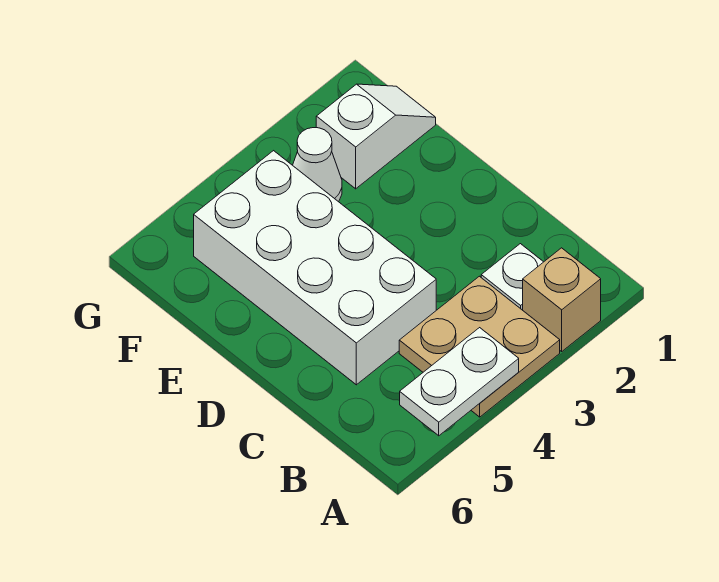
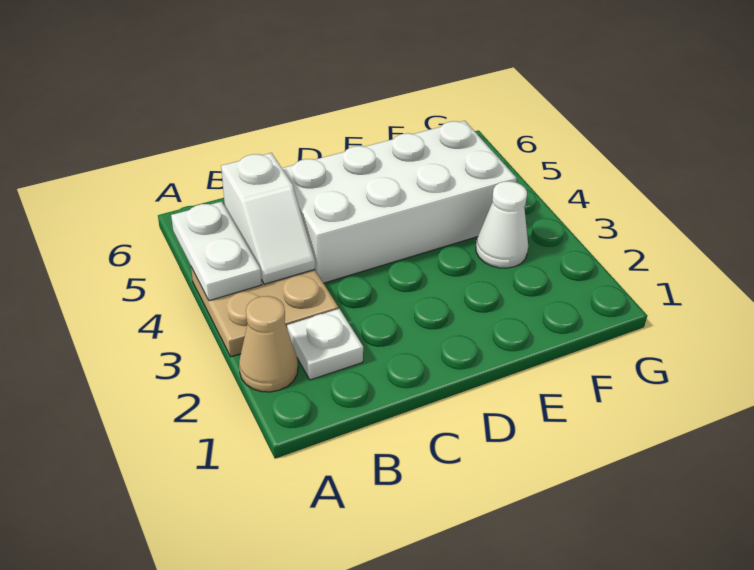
tan 1x1 brick [523,248,601,351] -> tan 1x1 cone [239,296,298,392]
white 1x2 slope [316,84,436,189] -> white 1x2 slope moved to [221,153,315,284]

